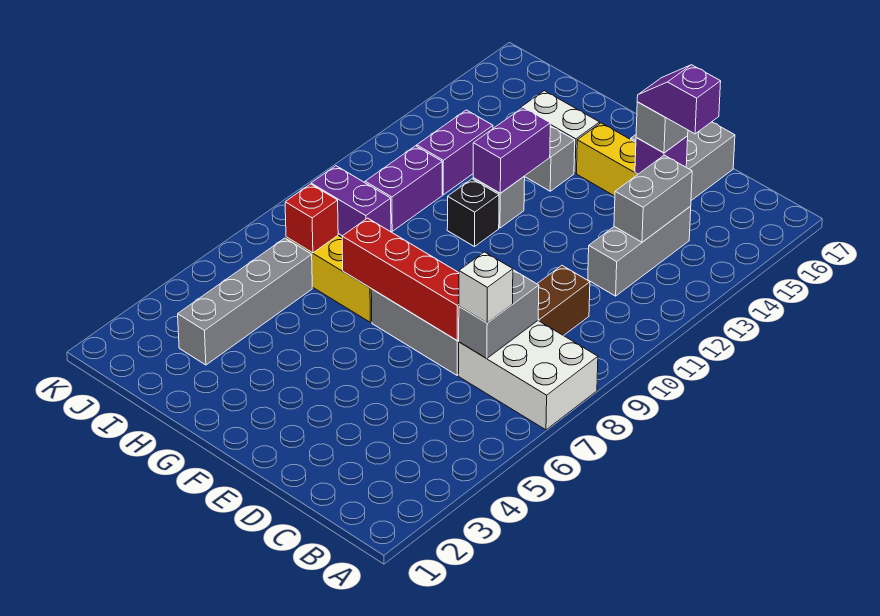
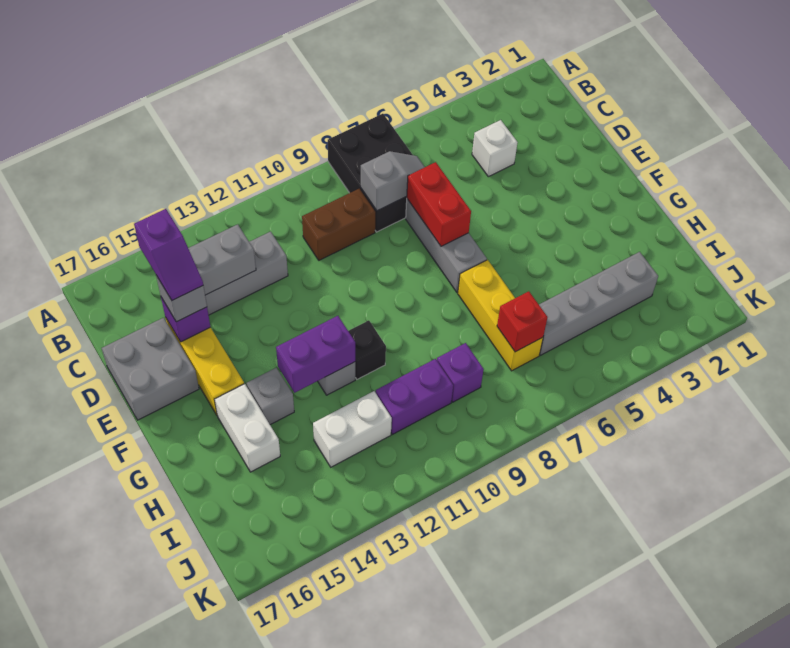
white 2x3 brick [459,321,598,430] -> black 2x3 brick [328,114,413,232]
grey 1x2 brick [459,270,539,359] -> grey 1x2 slope [361,151,425,211]
white 1x1 brick [459,252,513,323] -> white 1x1 brick moved to [472,120,518,177]
red 1x4 brick [342,218,459,341] -> red 1x2 brick [407,162,471,246]
purple 1x2 brick [311,166,391,236] -> purple 1x1 brick [437,343,484,402]
purple 1x2 brick [417,110,493,195] -> white 1x2 brick [313,391,392,467]

